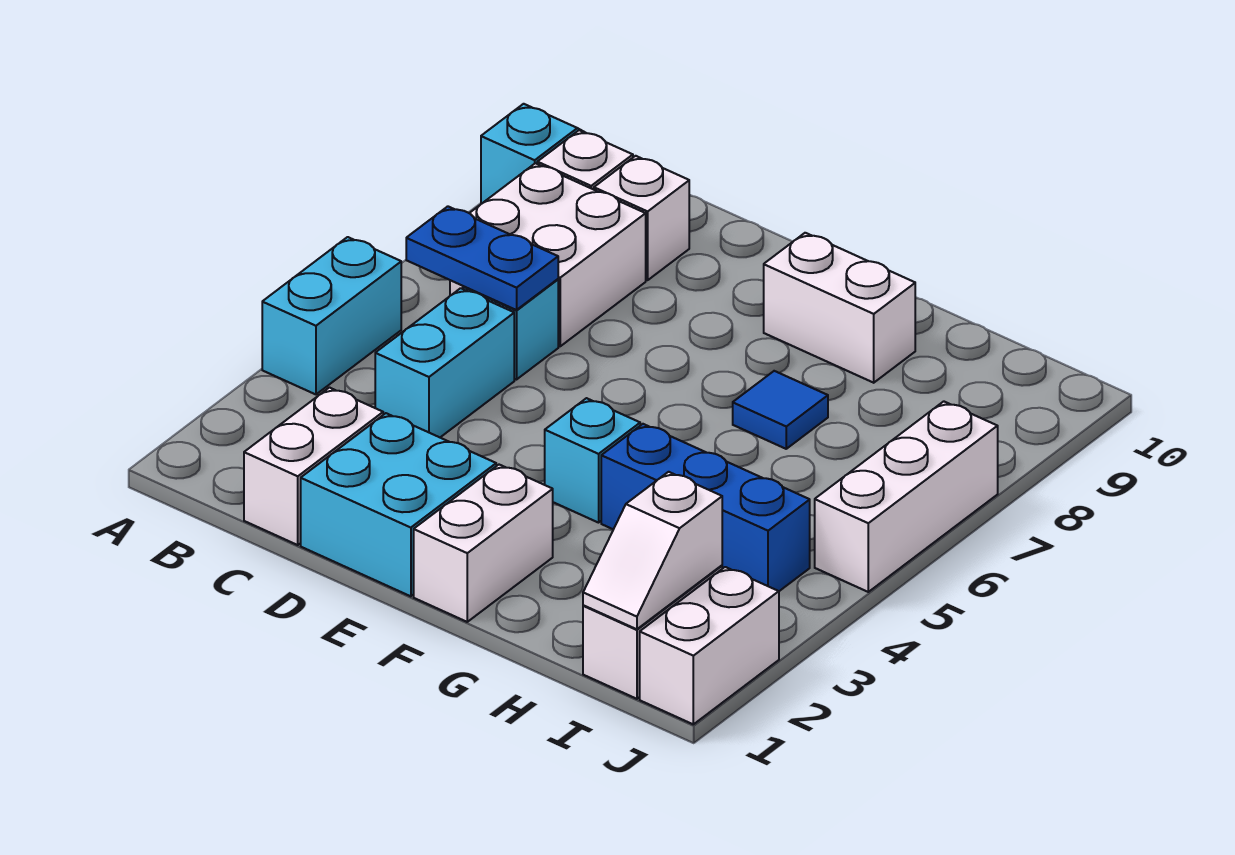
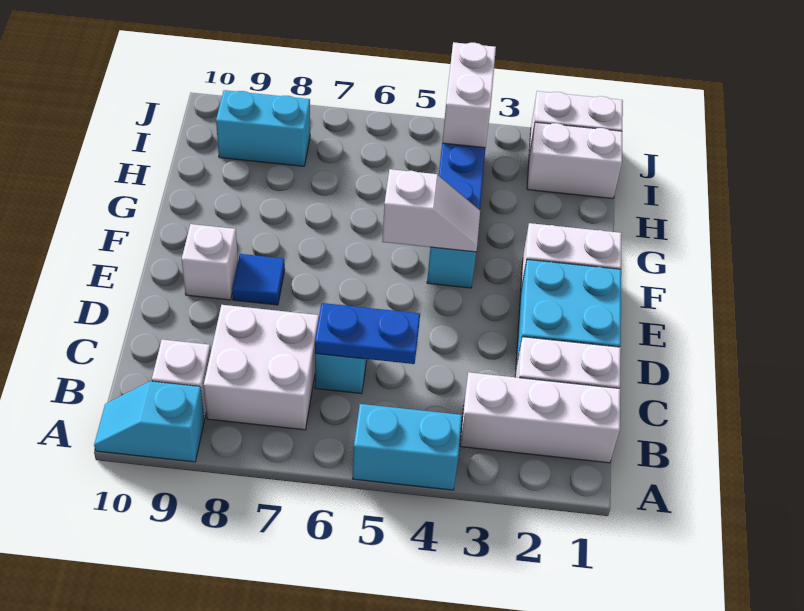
blue 1x2 plate [406,206,558,310] -> blue 1x2 plate turned to [315,303,420,364]
cyan 1x2 brick [375,288,514,437] -> cyan 1x2 brick moved to [216,90,310,166]
white 1x1 brick [594,156,689,280] -> white 1x1 brick moved to [182,224,238,300]
white 1x2 brick [764,233,915,383] -> white 1x2 brick moved to [442,42,496,148]
blue 1x1 tile [733,371,828,449] -> blue 1x1 tile moved to [232,254,285,305]
white 1x2 slope [583,472,722,629] -> white 1x2 slope moved to [382,169,480,252]
white 1x3 brick [815,401,998,592] -> white 1x3 brick moved to [460,372,620,463]

